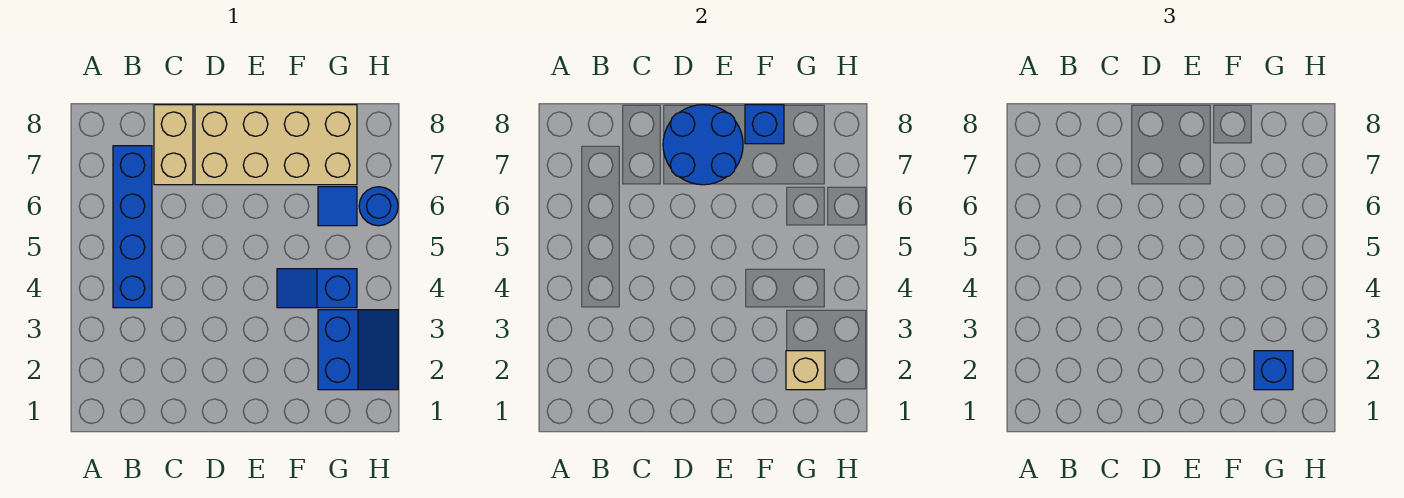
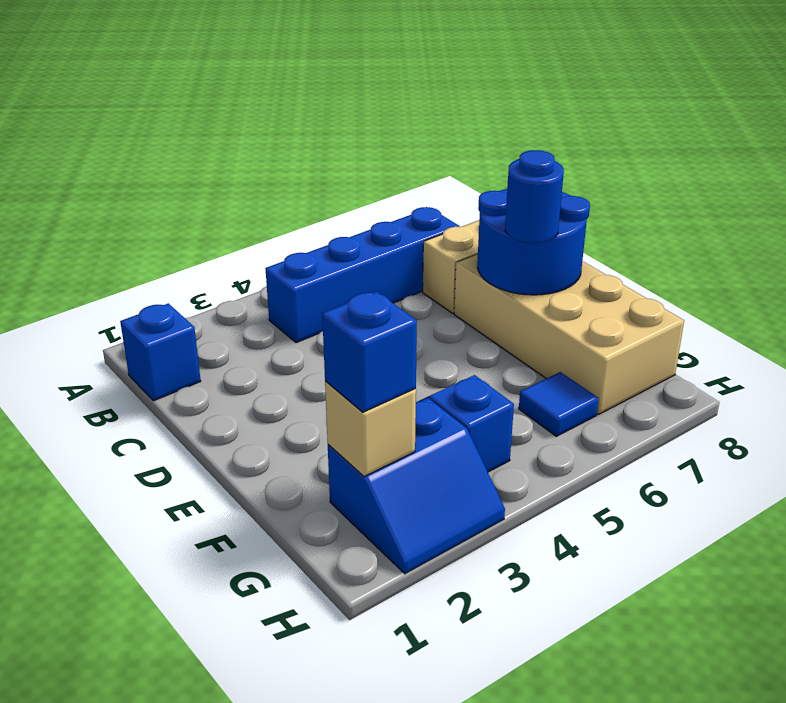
blue 1x1 brick [745,105,784,144] -> blue 1x1 brick moved to [120,303,201,401]
blue 1x1 round brick [359,187,398,226] -> blue 1x1 round brick moved to [505,150,564,243]

